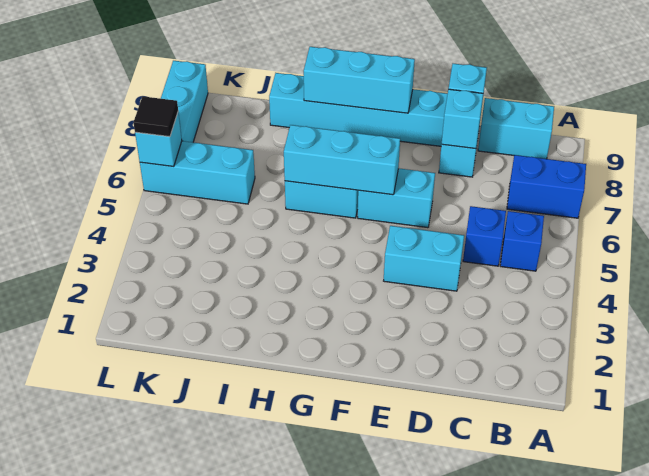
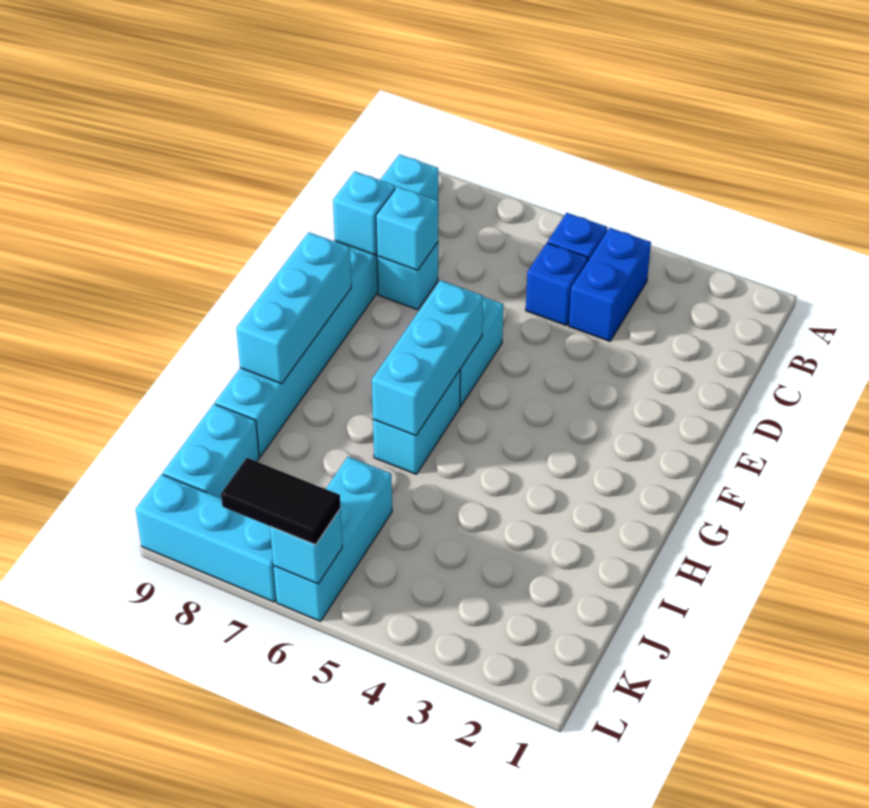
blue 1x2 brick [507,155,586,218] -> blue 1x2 brick moved to [569,228,651,341]
cyan 1x2 brick [384,226,464,291] -> cyan 1x2 brick moved to [163,404,259,498]
black 1x1 tile [134,96,178,137] -> black 1x2 tile [221,458,340,545]

